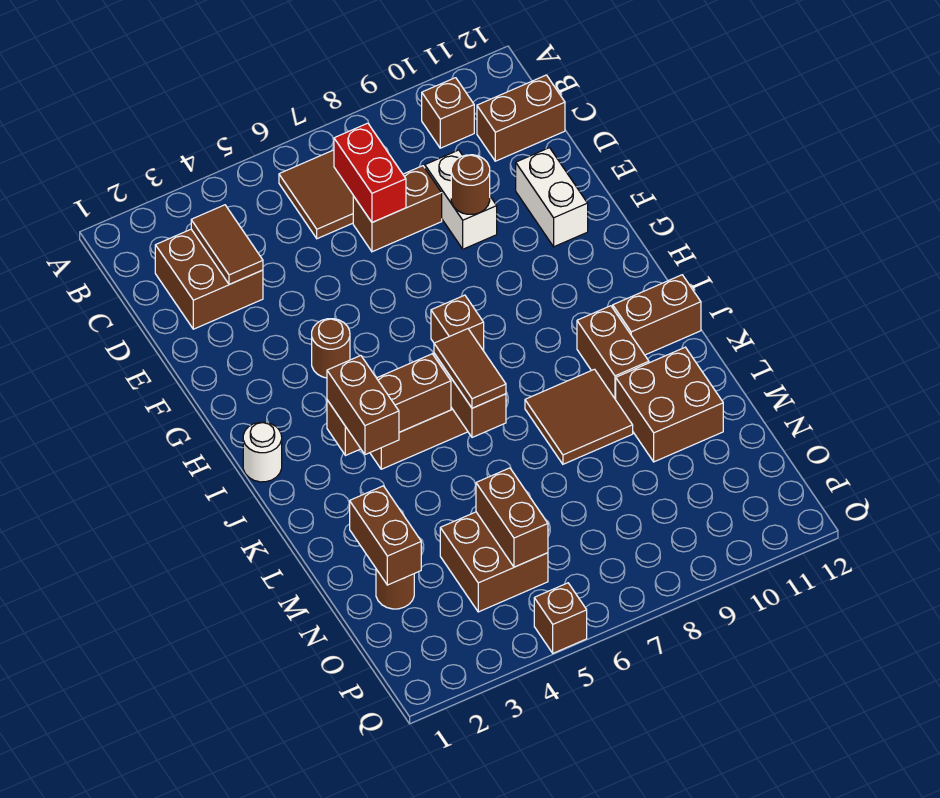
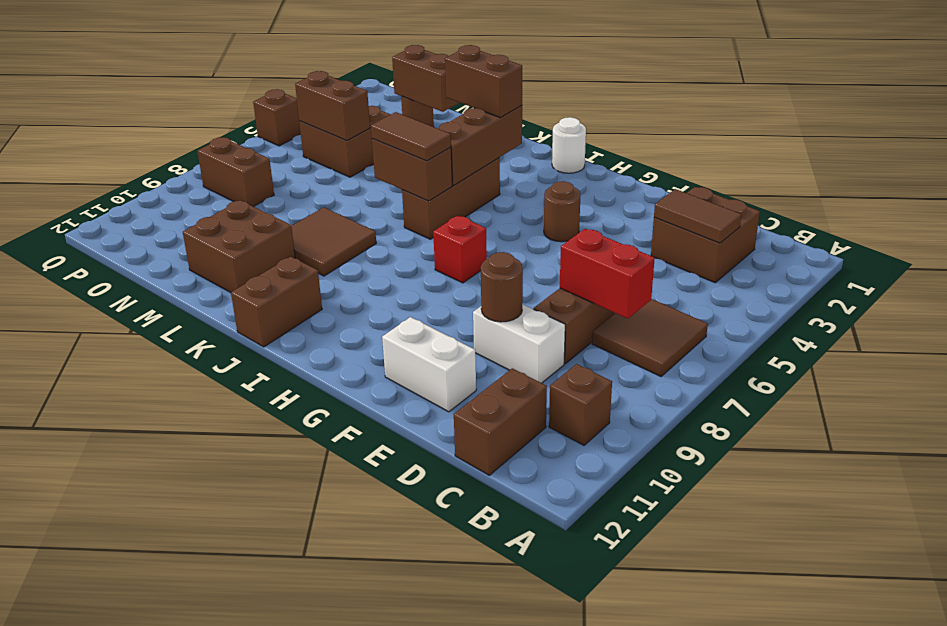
brown 1x1 brick [431,295,484,351] -> red 1x1 brick [433,216,487,283]
brown 1x2 brick [577,306,649,400] -> brown 1x2 brick moved to [197,137,274,207]

